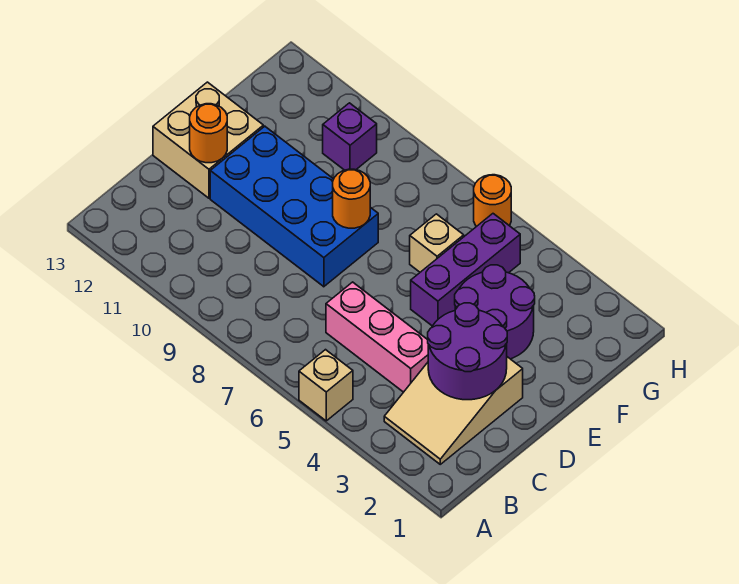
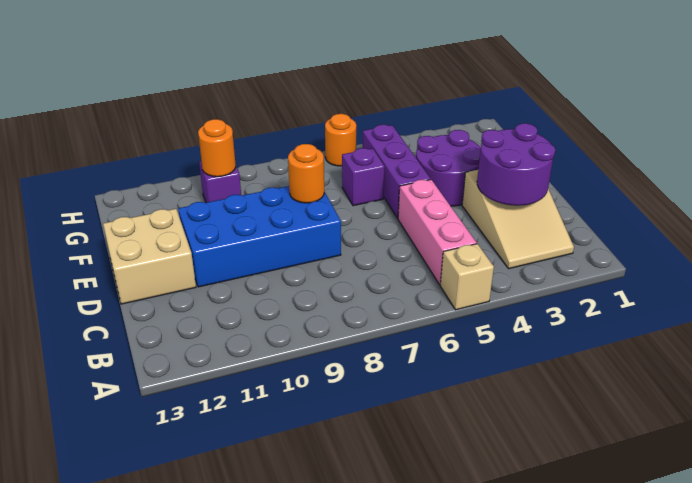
pink 1x3 brick [326,282,428,392] -> pink 1x3 brick turned to [398,180,477,285]
orange 1x1 round brick [190,104,227,163] -> orange 1x1 round brick moved to [198,119,236,177]
tan 1x1 brick [410,214,464,272] -> purple 1x1 brick [342,148,385,206]

